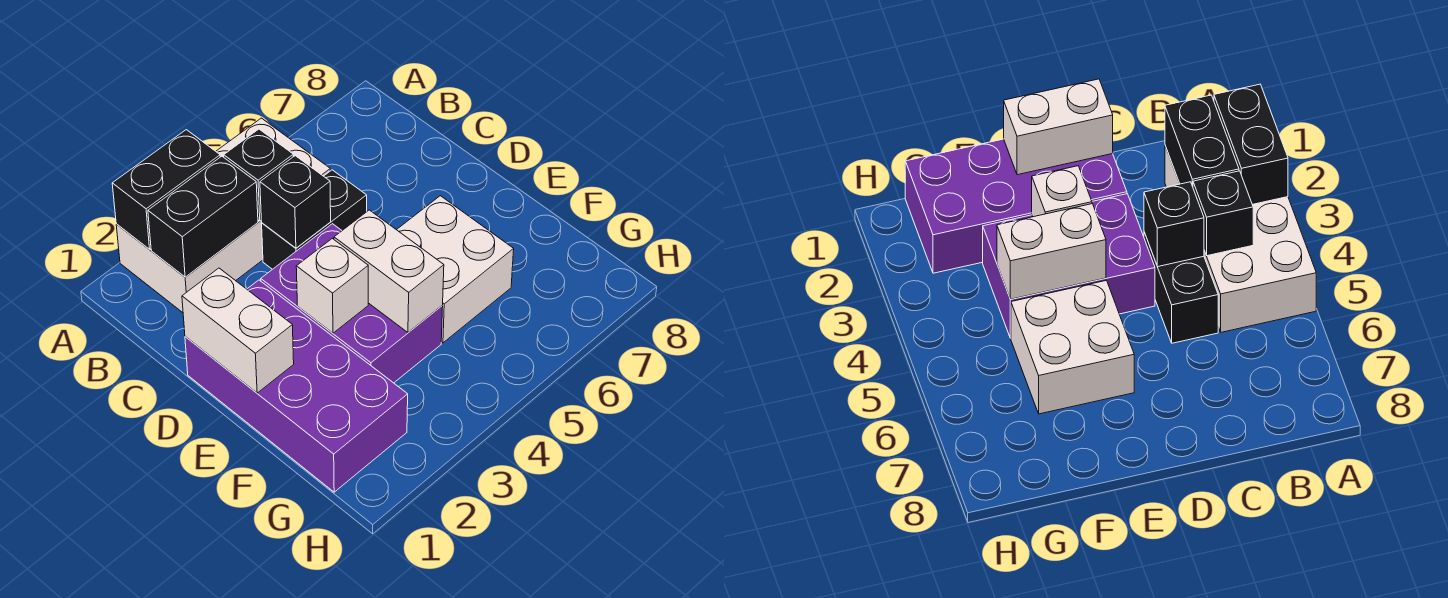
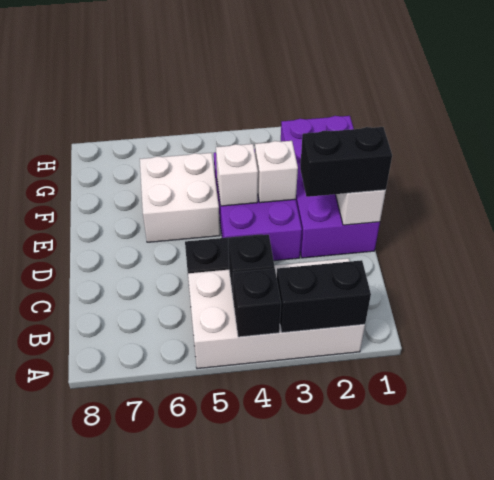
black 1x2 brick [148,156,258,277] -> black 1x2 brick moved to [300,127,392,197]
black 1x1 brick [260,156,331,248] -> black 1x1 brick moved to [233,269,281,337]
white 1x2 brick [334,210,444,332] -> white 1x1 brick [216,144,258,206]

